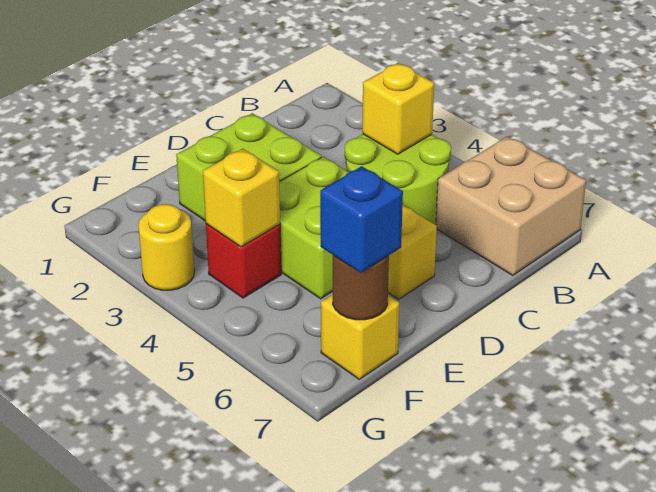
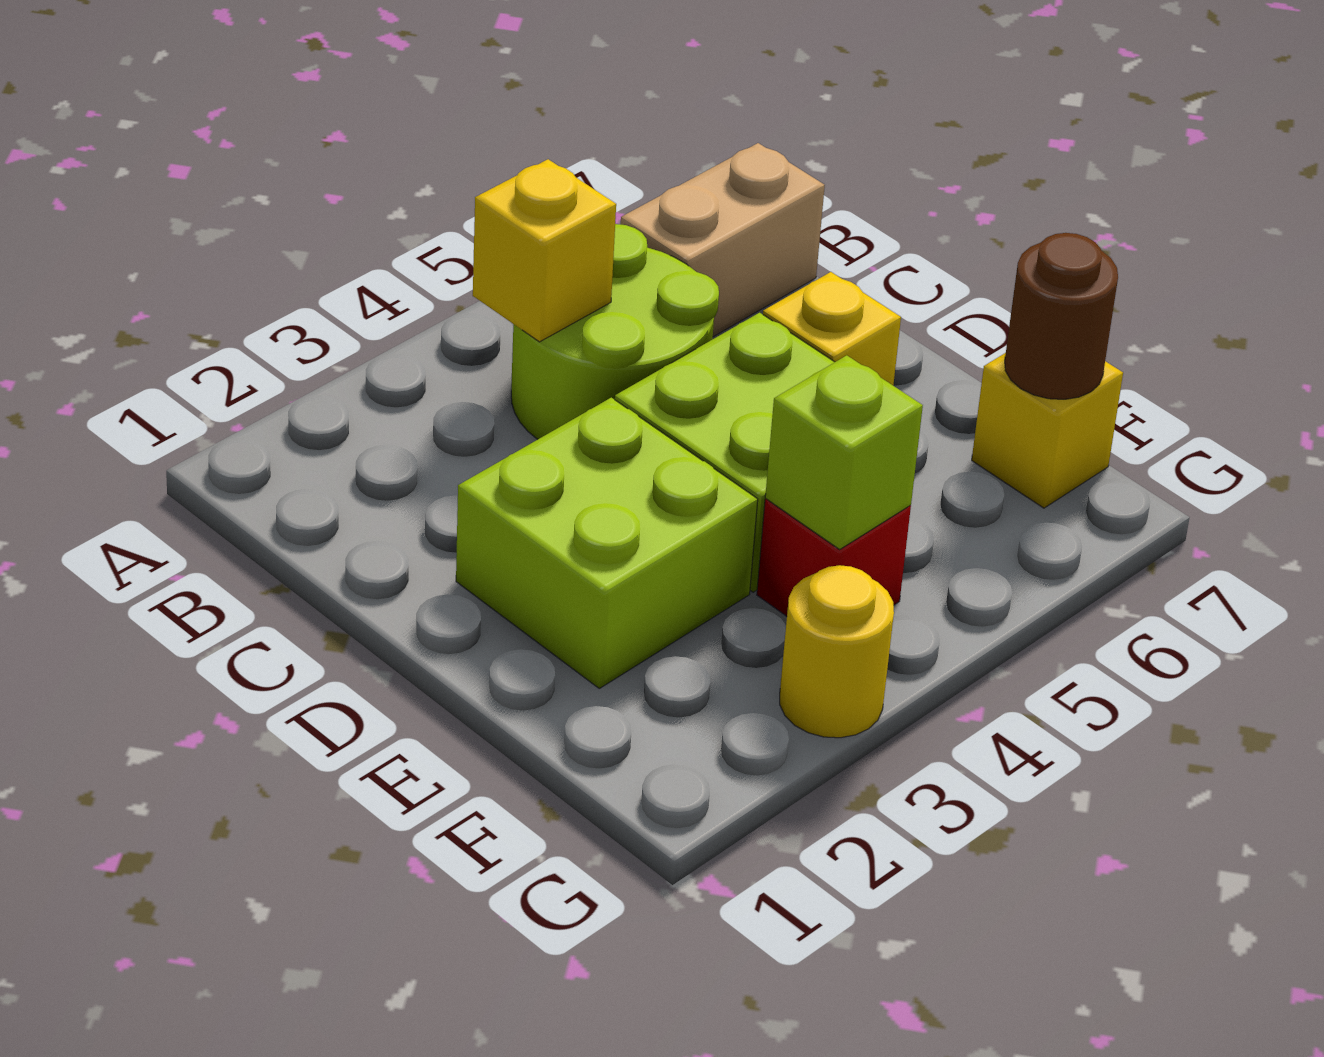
tan 2x2 brick [436,136,586,276] -> tan 1x2 brick [621,143,825,337]
yellow 1x1 brick [203,149,280,247] -> lime 1x1 brick [765,355,923,549]
blue 1x1 brick [320,166,403,273] -> none

